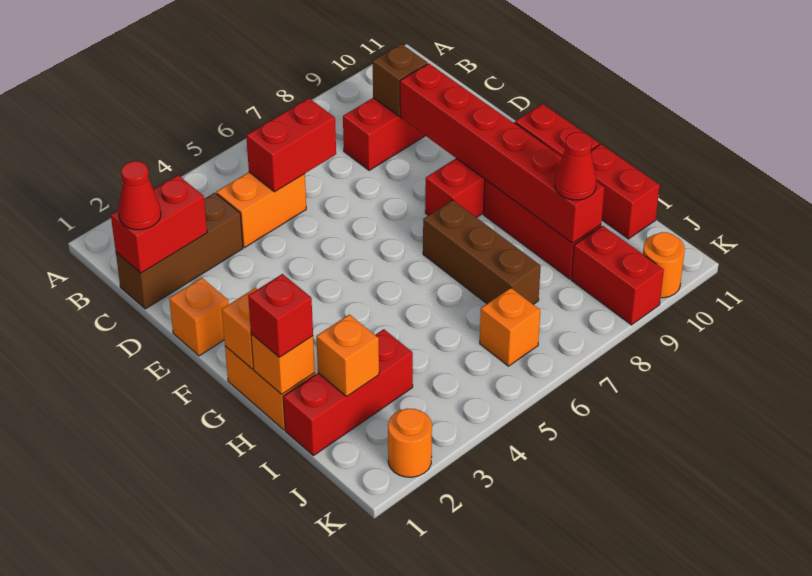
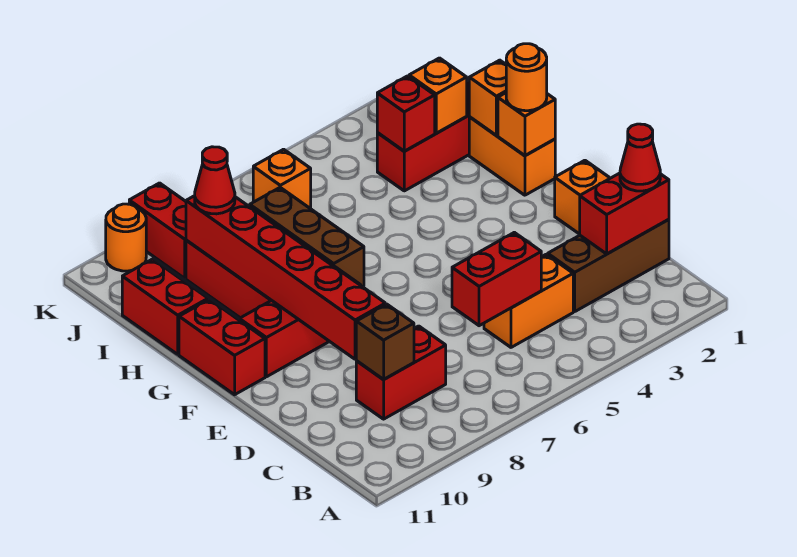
red 1x1 brick [248,274,313,357] -> red 1x1 brick moved to [377,76,435,151]
orange 1x1 round brick [388,409,432,477] -> orange 1x1 round brick moved to [506,44,547,111]

